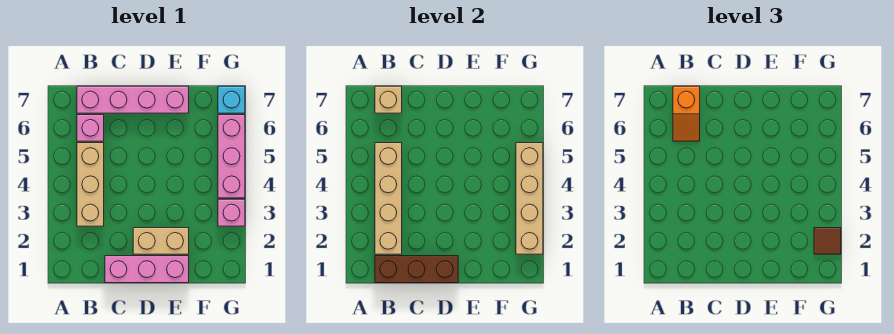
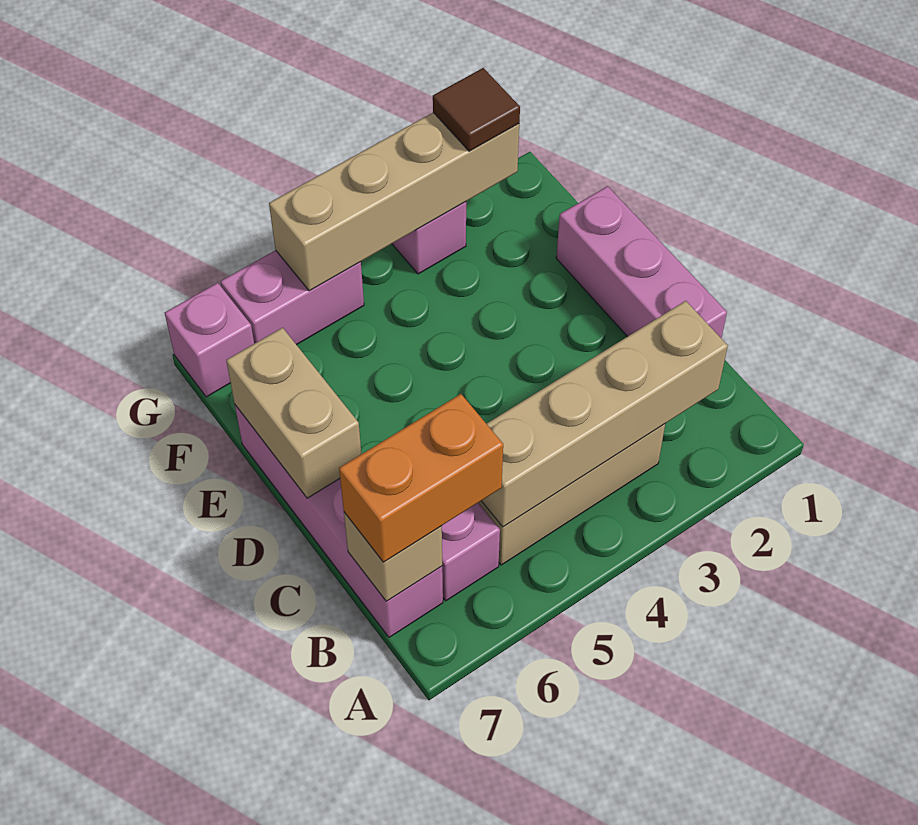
brown 1x3 brick [375,256,458,283] -> none
orange 1x2 slope [673,86,700,141] -> orange 1x2 brick [339,394,503,562]
tan 1x2 brick [133,228,189,254] -> tan 1x2 brick moved to [226,328,361,498]
pink 1x3 brick [218,115,245,198] -> pink 1x2 brick [221,250,364,345]
cyan 1x1 brick [218,86,245,113] -> pink 1x1 brick [165,283,254,397]

